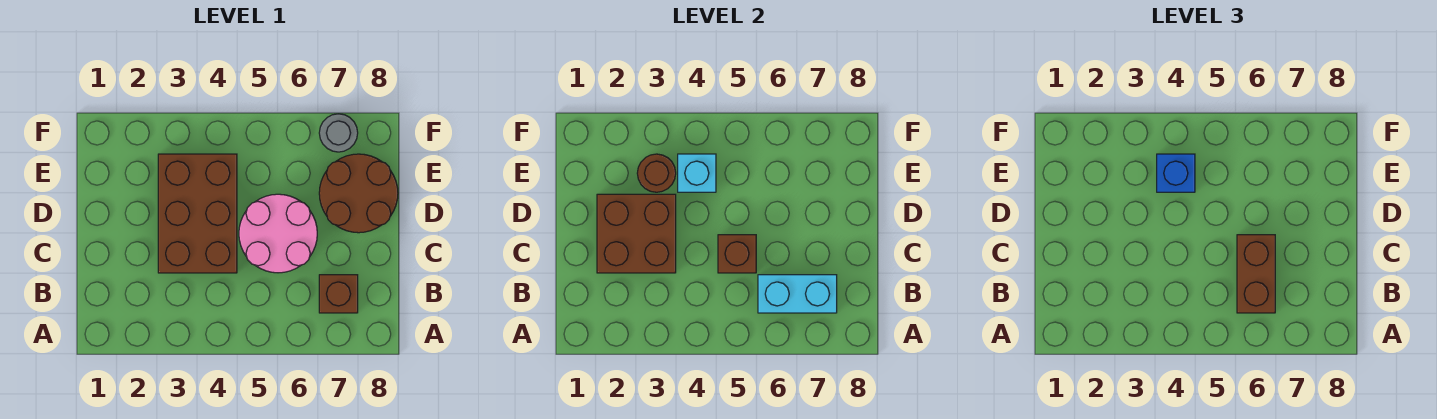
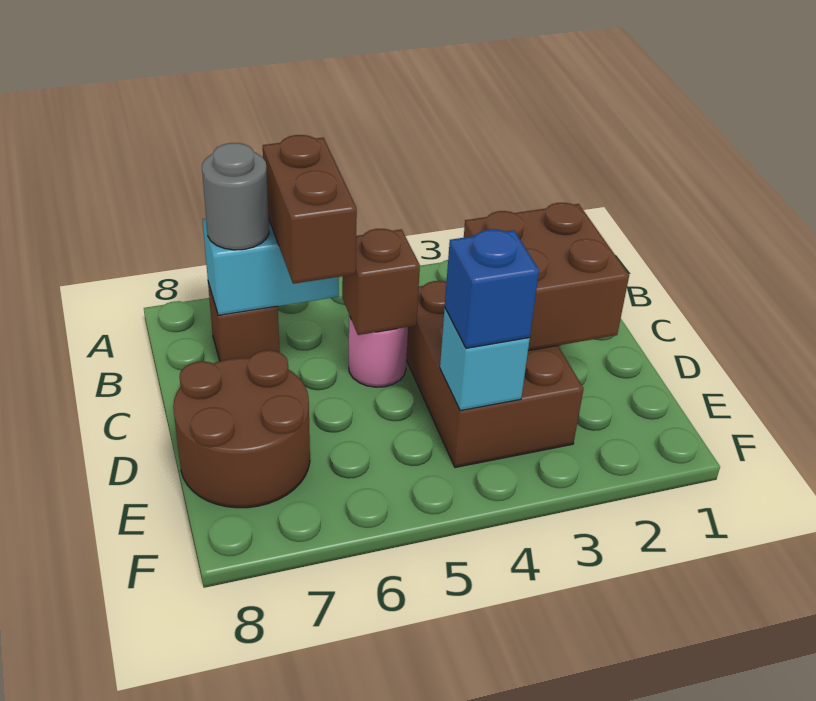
pink 2x2 round brick [239,194,317,273] -> pink 1x1 round brick [349,315,408,387]
brown 1x1 round brick [637,154,676,192] -> none
grey 1x1 round brick [319,114,358,152] -> grey 1x1 round brick moved to [202,143,269,250]

